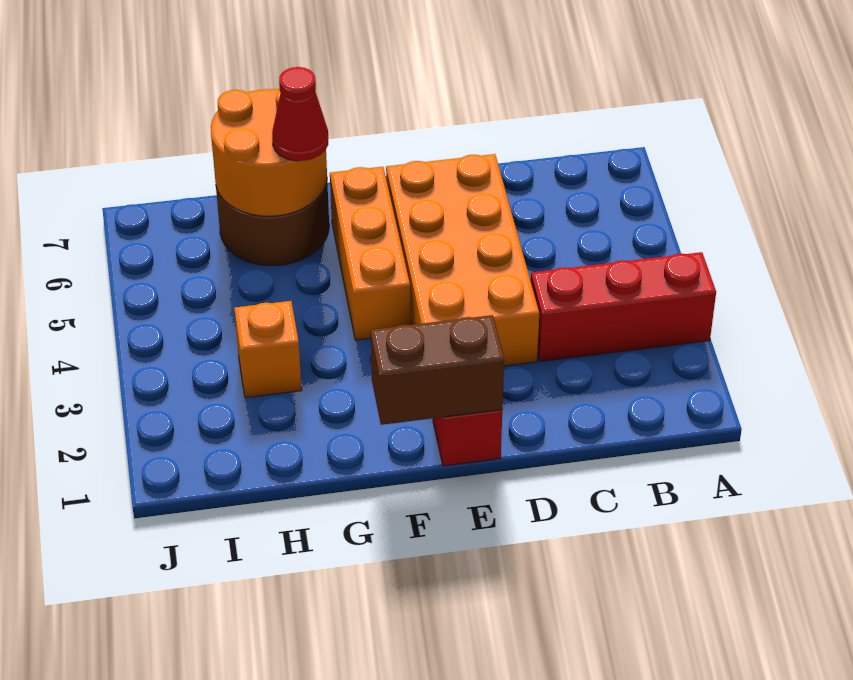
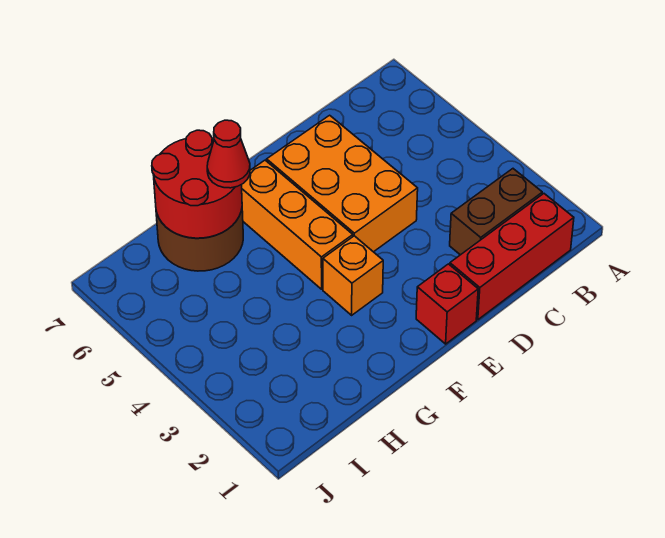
red 1x3 brick [531,252,716,361] -> red 1x3 brick moved to [450,194,574,320]
orange 2x4 brick [386,154,539,366] -> orange 2x3 brick [267,115,418,252]
brown 1x2 brick [371,315,504,425] -> brown 1x2 brick moved to [450,169,542,255]
orange 2x2 round brick [211,88,327,216] -> red 2x2 round brick [152,130,242,238]
orange 1x1 brick [234,301,302,398] -> orange 1x1 brick moved to [323,236,383,315]

